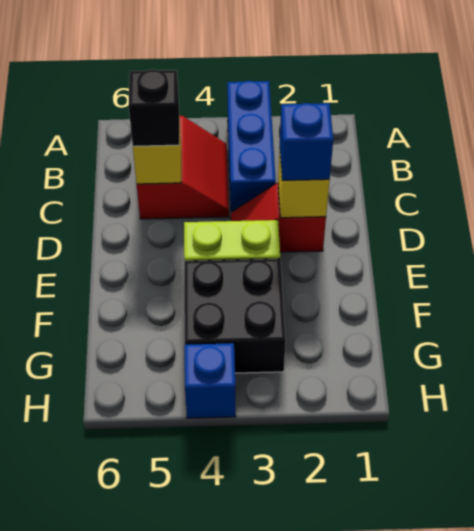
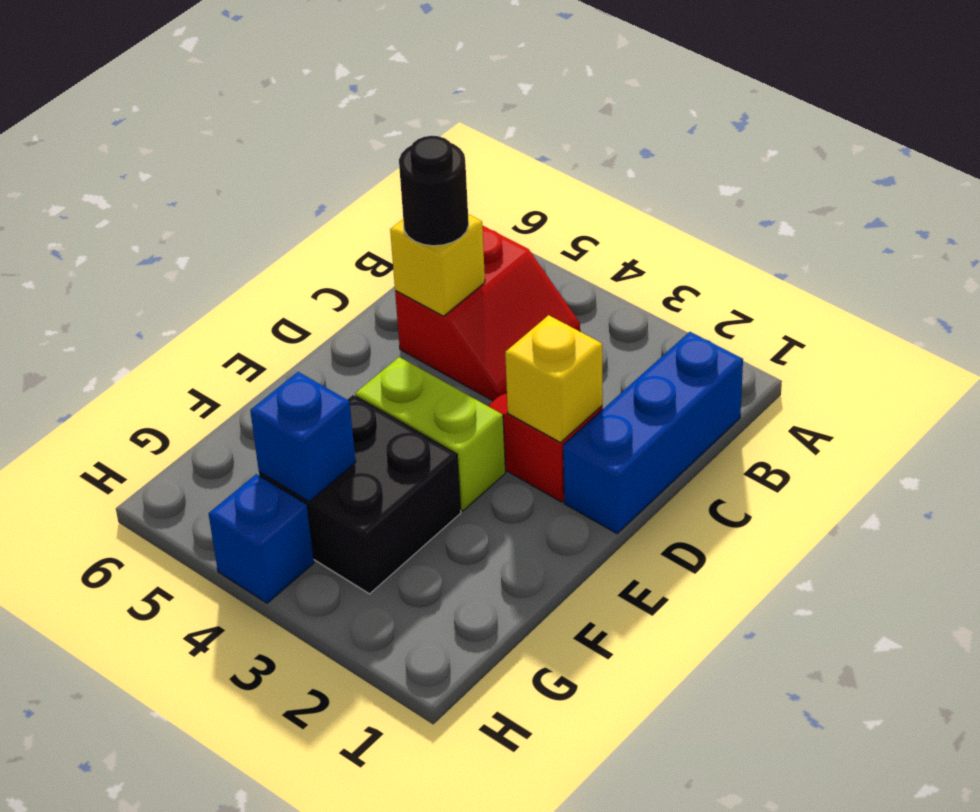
blue 1x3 brick [227,81,276,212] -> blue 1x3 brick moved to [563,332,743,533]
black 1x1 brick [129,69,179,146] -> black 1x1 round brick [399,136,469,246]
blue 1x1 brick [280,103,333,180] -> blue 1x1 brick moved to [250,372,356,502]

